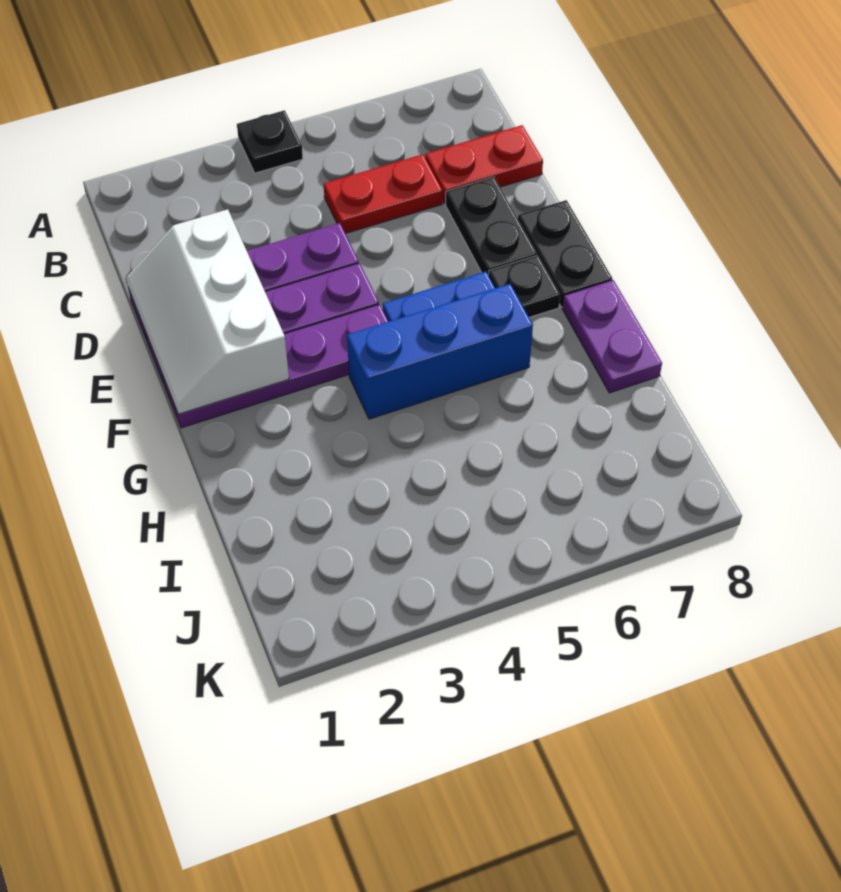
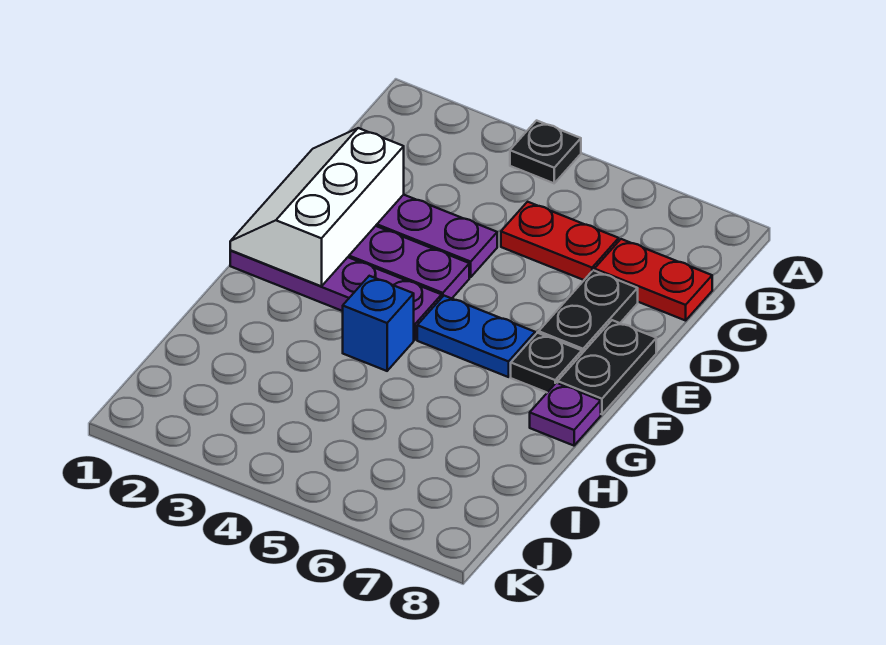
blue 1x3 brick [347,284,533,419] -> blue 1x1 brick [343,276,414,371]
purple 1x2 plate [562,280,662,393] -> purple 1x1 plate [530,383,601,446]

